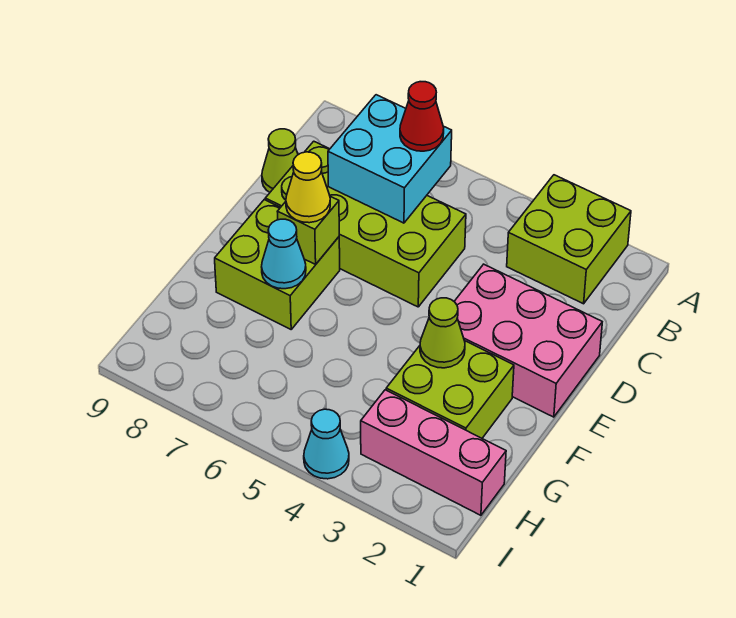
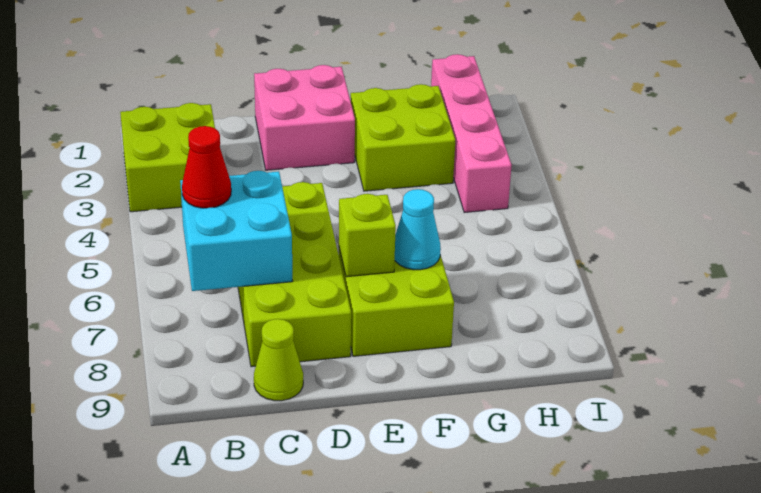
pink 2x3 brick [454,264,602,417] -> pink 2x2 brick [254,65,355,170]
yellow 1x1 cone [286,152,330,223] -> none
lime 1x1 cone [420,298,465,368] -> none
pink 1x3 brick [361,390,506,515] -> pink 1x4 brick [431,54,512,212]
cyan 1x1 cone [304,409,349,479] -> none

